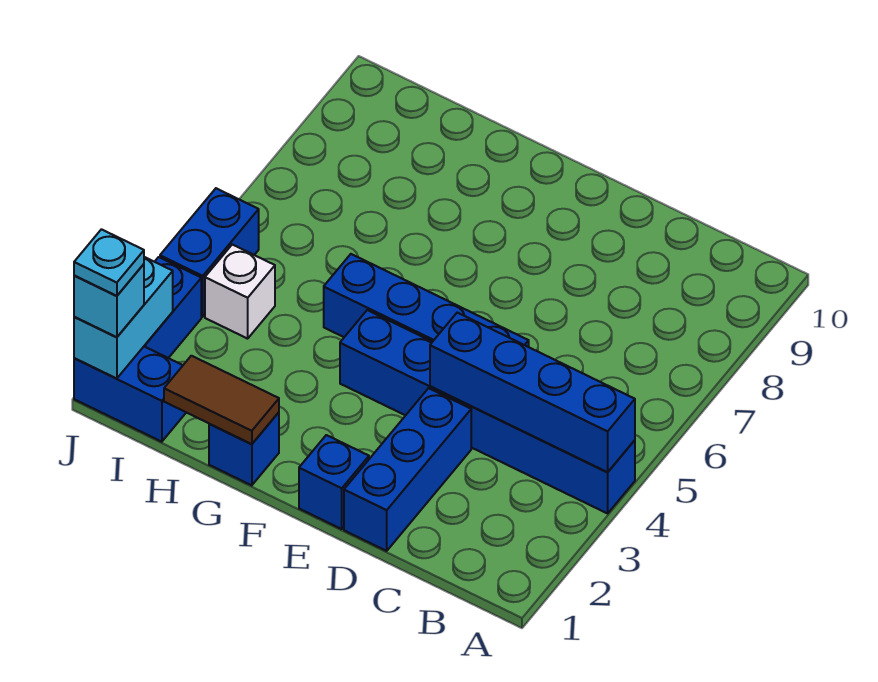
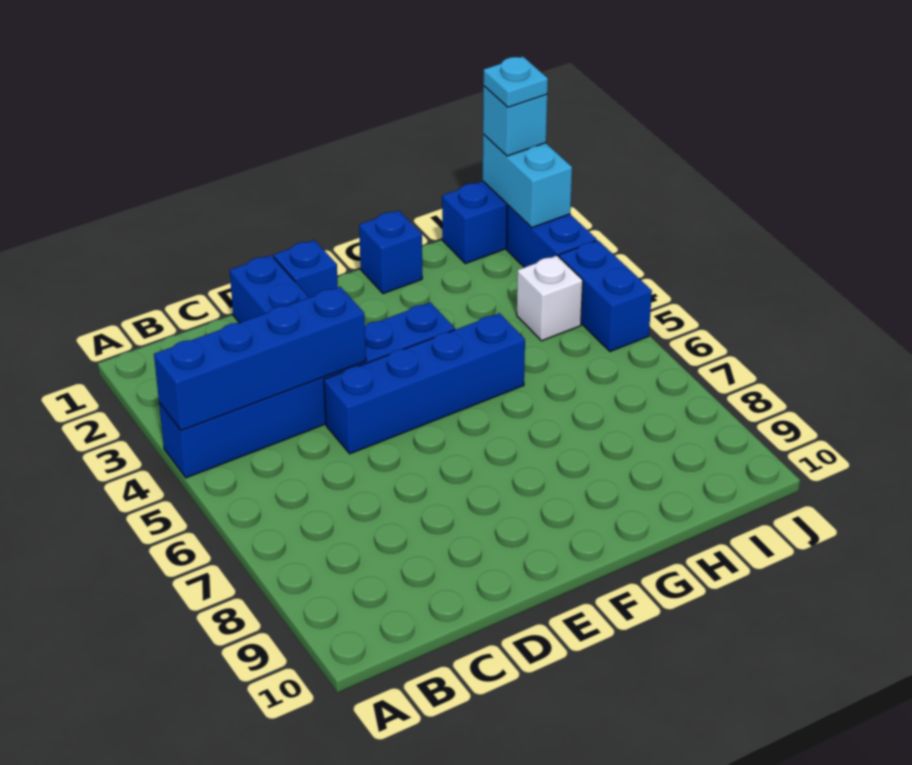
brown 1x2 tile [164,356,279,444] -> none

